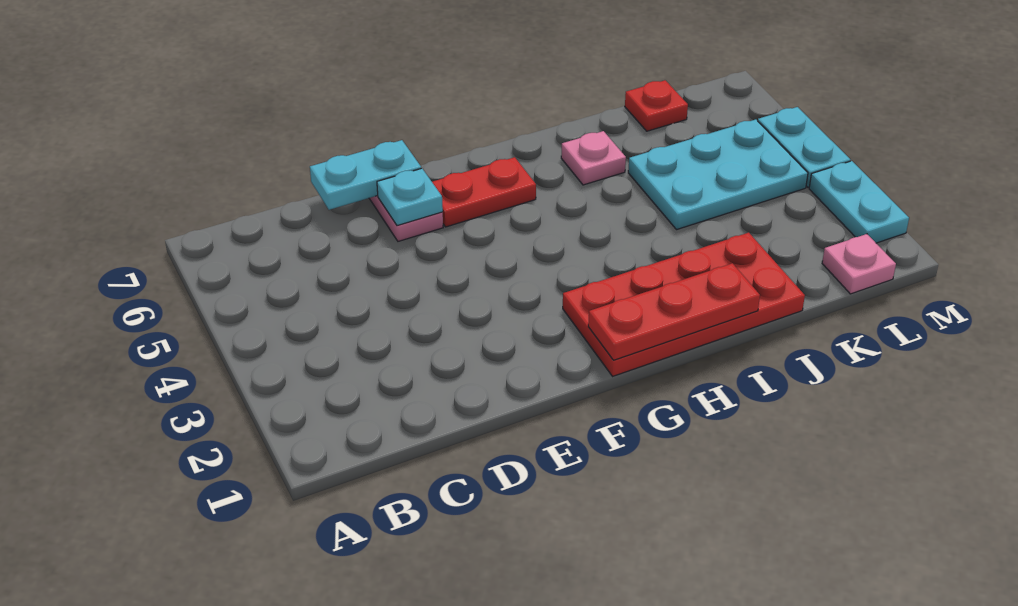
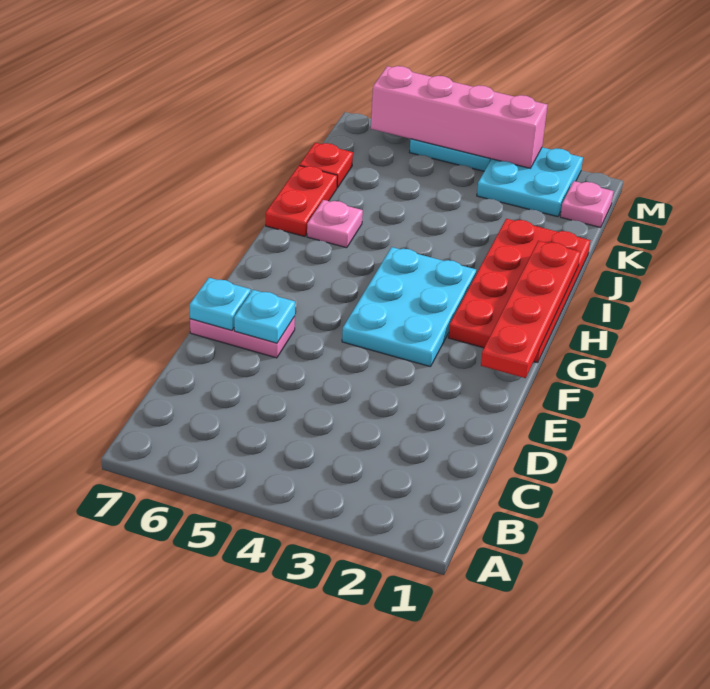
cyan 1x2 plate [310,140,421,210] -> cyan 1x1 plate [190,278,251,330]
red 1x2 plate [432,157,536,227] -> red 1x2 plate moved to [266,165,337,237]
red 1x3 plate [588,263,760,360] -> red 1x4 plate [481,241,580,378]
cyan 2x3 plate [628,119,808,230] -> cyan 2x3 plate moved to [342,247,476,367]
cyan 1x2 plate [809,161,909,243] -> cyan 2x2 plate [477,147,583,217]
none -> pink 1x4 brick [371,66,547,168]

